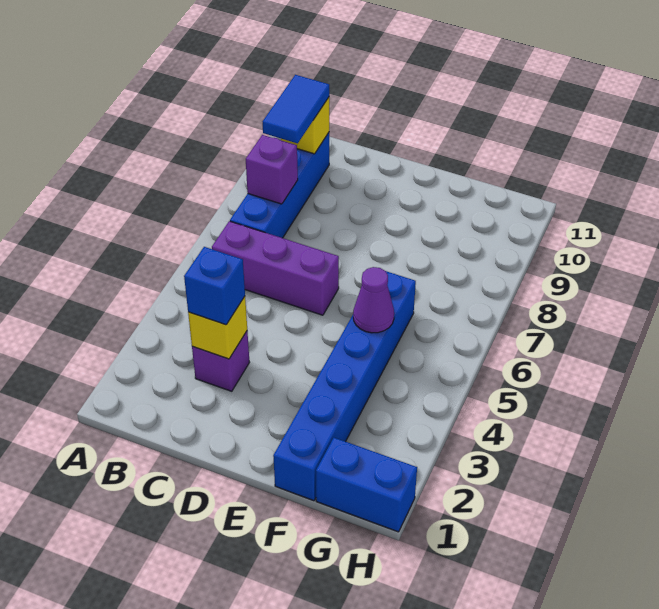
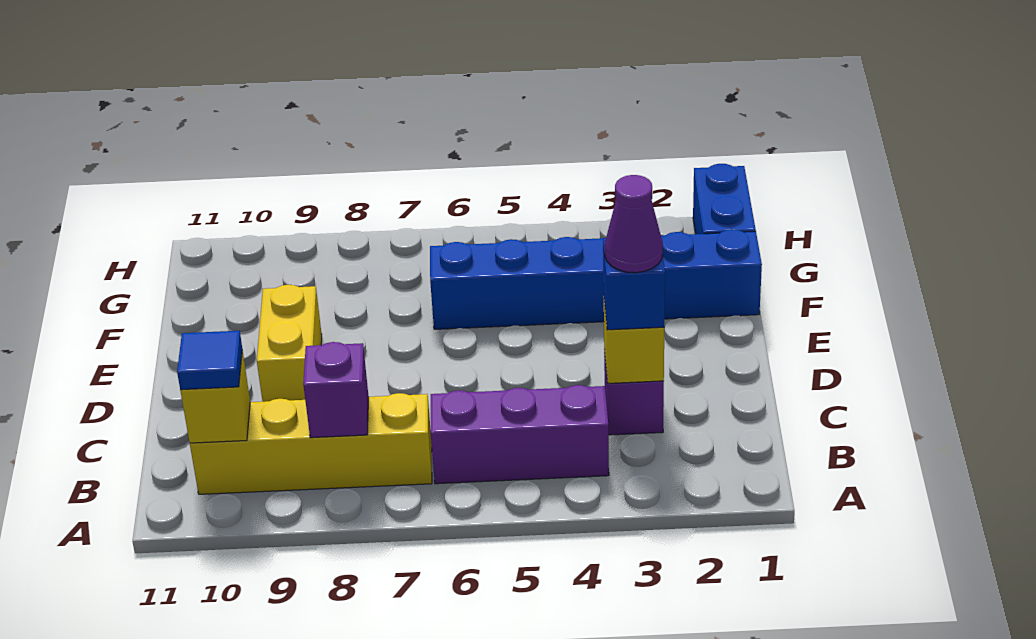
purple 1x3 brick [212,221,339,315] -> purple 1x3 brick turned to [431,385,609,484]
blue 1x4 brick [230,133,329,238] -> yellow 1x4 brick [190,393,432,494]
blue 1x2 tile [263,75,329,143] -> blue 1x1 tile [177,331,242,390]
none -> yellow 1x2 brick [257,285,322,402]
purple 1x1 cone [353,267,394,333] -> purple 1x1 cone moved to [605,175,663,273]

